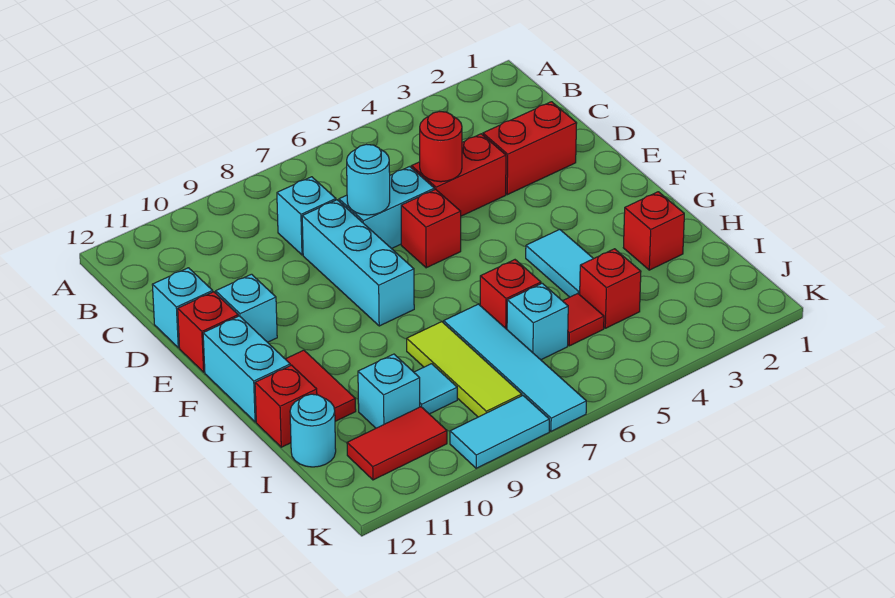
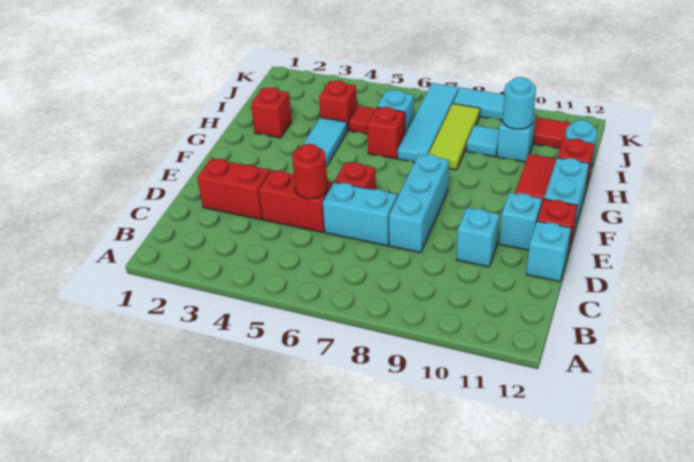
cyan 1x1 brick [277,177,336,255] -> cyan 1x1 brick moved to [457,208,500,267]
cyan 1x1 round brick [347,144,390,215] -> cyan 1x1 round brick moved to [502,77,536,129]

